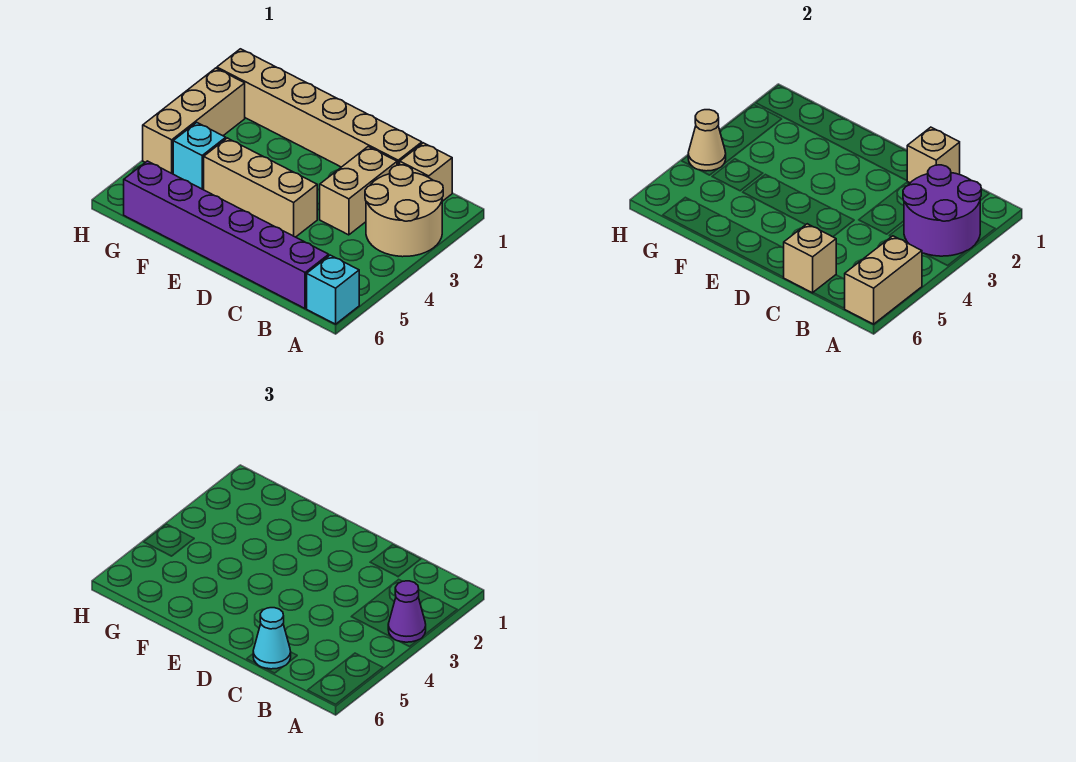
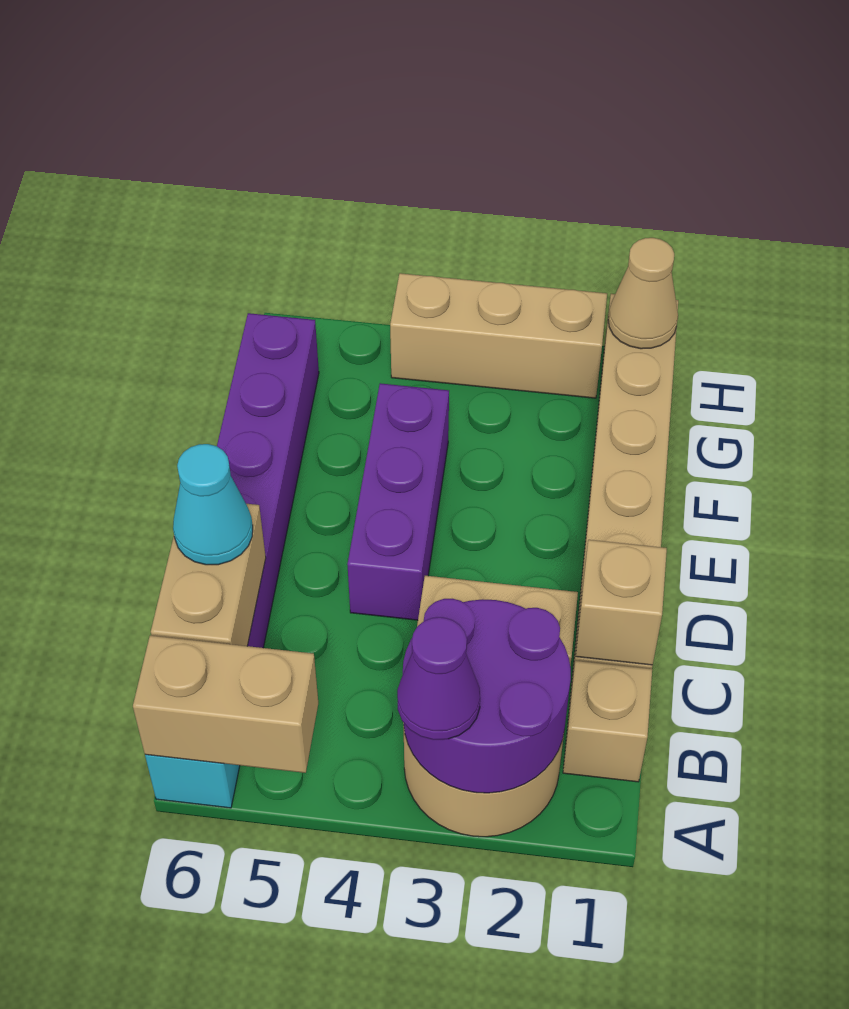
tan 1x1 brick [783,224,836,293] -> tan 1x2 brick [151,504,266,646]
tan 1x3 brick [204,138,317,237] -> purple 1x3 brick [347,383,449,620]
cyan 1x1 brick [173,123,226,190] -> none
tan 1x1 cone [688,110,726,171] -> tan 1x1 cone moved to [608,238,678,349]

